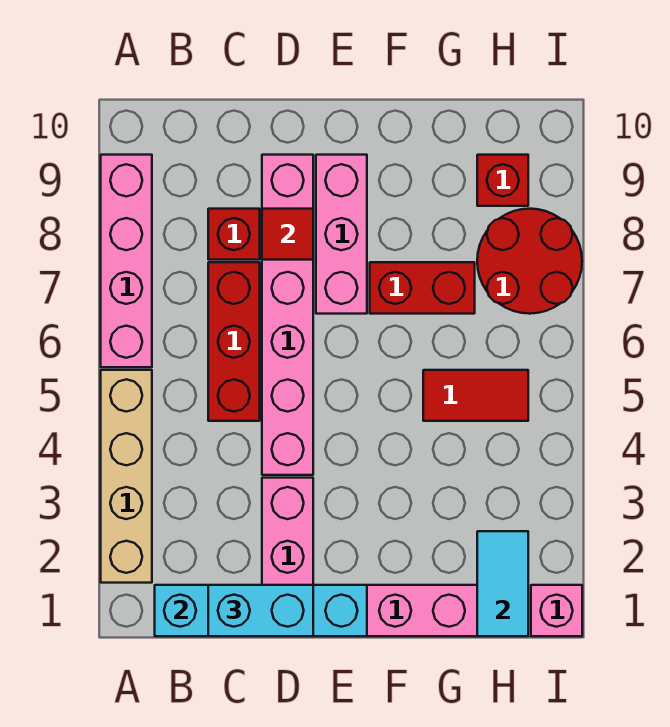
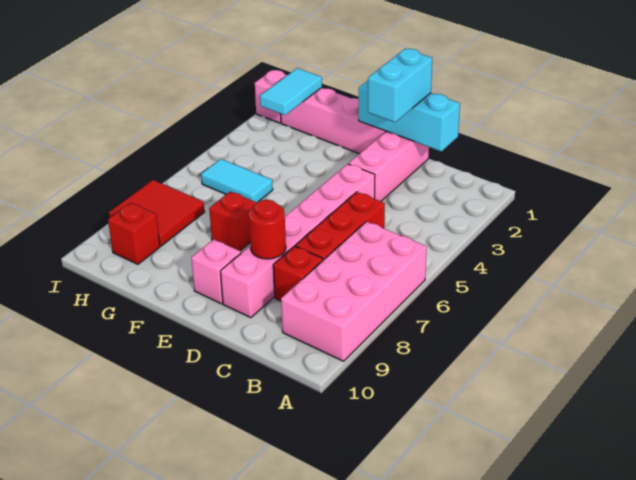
tan 1x4 brick [101,370,152,583] -> none
pink 1x4 brick [101,155,152,367] -> pink 2x4 brick [281,222,427,361]
cyan 1x4 brick [155,585,367,636] -> cyan 1x3 brick [359,81,460,152]
cyan 1x2 brick [208,585,313,636] -> cyan 1x2 brick turned to [368,49,432,122]
red 1x1 tile [262,209,313,260] -> red 1x1 round brick [249,200,286,259]
pink 1x3 brick [316,155,367,314] -> pink 1x1 brick [191,239,241,304]
red 1x2 brick [370,262,475,314] -> red 1x1 brick [209,191,257,251]
red 1x2 tile [423,370,528,421] -> cyan 1x2 tile [201,159,273,203]
red 2x2 round brick [477,209,582,314] -> red 2x2 tile [109,180,204,246]

